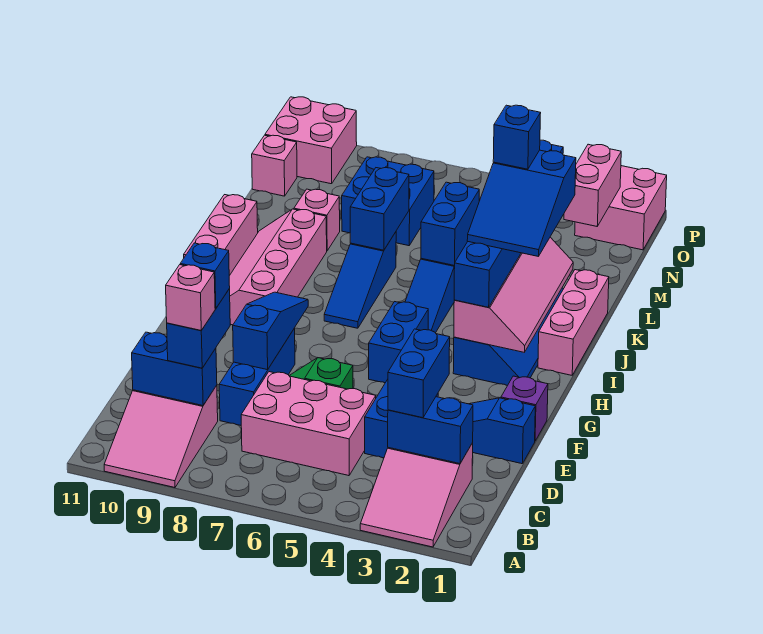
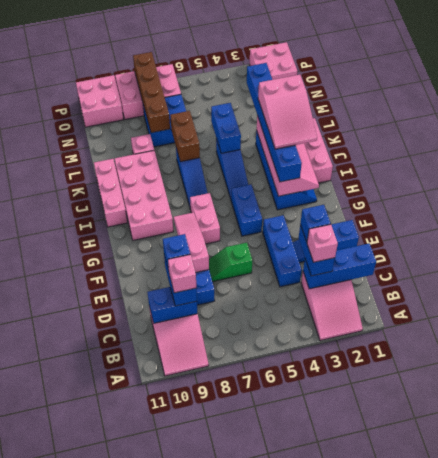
blue 1x2 brick [388,397,473,464] -> blue 1x3 brick [303,244,376,289]
pink 2x3 brick [241,372,376,476] -> pink 2x3 brick moved to [115,64,181,119]
blue 1x3 slope [233,292,308,370] -> pink 1x3 slope [174,212,209,272]
purple 1x1 brick [501,376,548,441] -> none
pink 2x4 slope [229,209,327,325] -> pink 2x4 brick [115,150,173,240]
blue 2x3 slope [467,150,576,257] -> pink 2x3 slope [258,75,317,149]
blue 1x1 brick [493,105,541,169] -> blue 1x1 brick moved to [300,205,331,242]
blue 1x2 brick [350,168,409,250] -> brown 1x2 brick [170,111,200,162]
none -> brown 1x4 brick [133,52,170,133]
pink 1x2 brick [564,144,621,226] -> pink 1x2 brick moved to [190,193,220,244]
pink 1x1 brick [252,135,297,196] -> pink 1x1 brick moved to [307,224,338,262]

